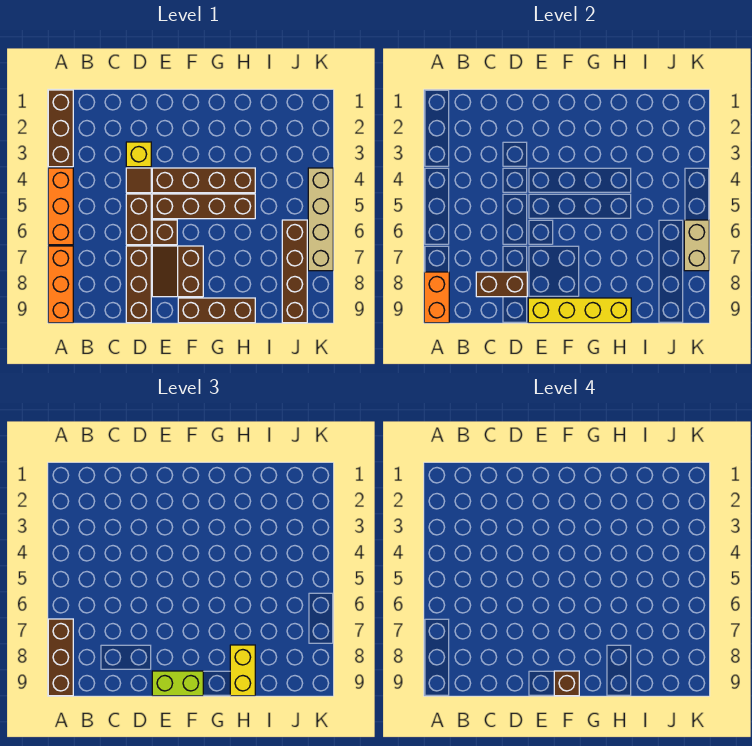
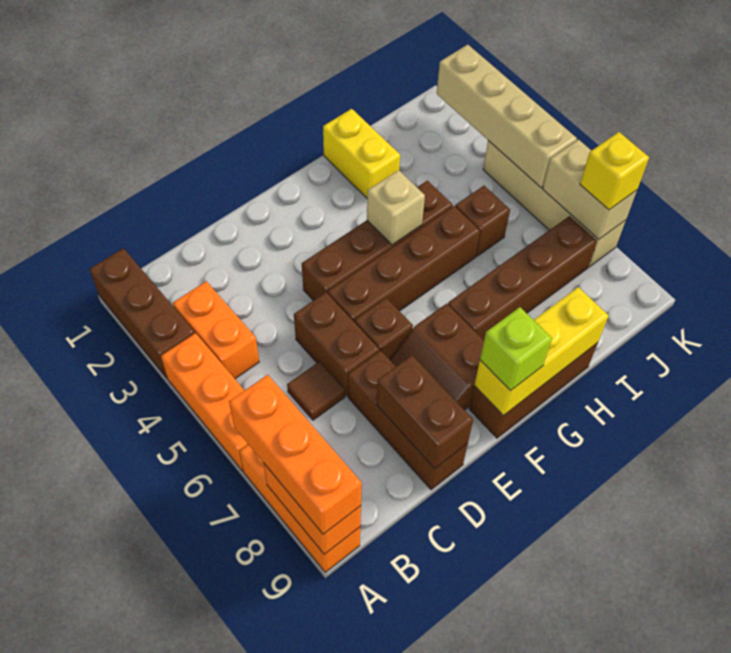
brown 1x3 brick [48,619,73,696] -> orange 1x3 brick [229,375,362,534]
none -> orange 1x2 brick [173,281,259,379]
brown 1x2 brick [476,272,527,297] -> brown 1x2 brick turned to [377,355,473,468]
yellow 1x1 brick [126,142,151,167] -> yellow 1x1 brick moved to [580,132,649,210]
brown 1x1 tile [126,168,151,193] -> brown 1x1 tile moved to [287,362,345,420]
yellow 1x4 brick [528,298,631,323] -> yellow 1x3 brick [474,287,609,415]
lime 1x2 brick [152,671,203,696] -> lime 1x1 brick [480,307,552,391]
brown 1x1 brick [554,671,579,696] -> brown 1x1 brick moved to [455,186,510,256]
none -> tan 1x1 brick [367,170,425,245]
yellow 1x2 brick [230,645,255,696] -> yellow 1x2 brick moved to [323,109,400,198]
brown 1x4 brick [282,220,307,323] -> brown 1x4 brick turned to [448,216,597,340]
none -> tan 1x4 brick [437,44,577,188]

